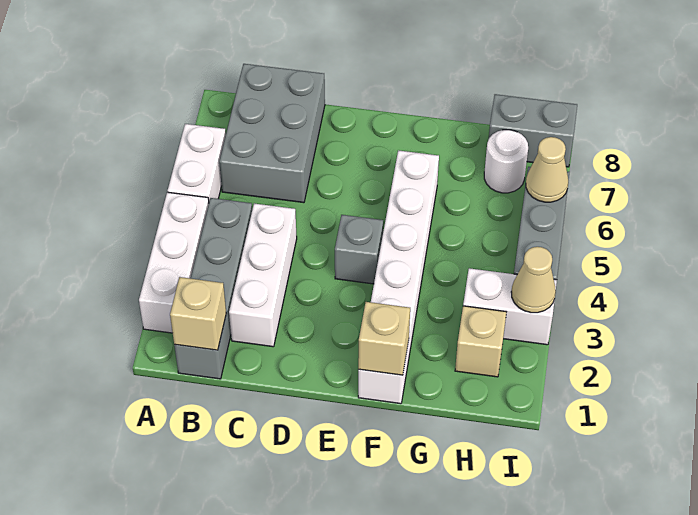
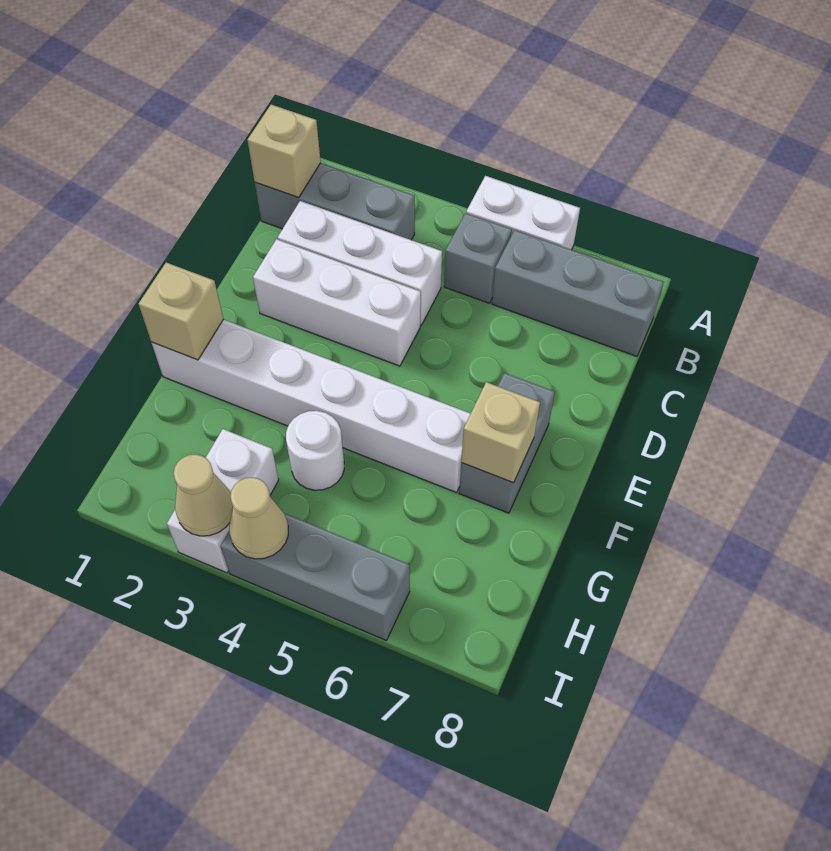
white 1x3 brick [139,192,209,333] -> white 1x3 brick moved to [253,239,421,366]
grey 1x4 brick [174,198,252,379] -> grey 1x3 brick [255,163,415,240]
grey 2x3 brick [219,64,325,203] -> grey 1x3 brick [492,230,664,356]
grey 1x1 brick [335,215,383,284] -> grey 1x1 brick moved to [444,213,512,303]
tan 1x1 brick [455,306,506,377] -> tan 1x1 brick moved to [461,382,540,483]
white 1x1 round brick [484,130,528,193] -> white 1x1 round brick moved to [286,411,344,490]
grey 1x2 brick [489,94,577,167] -> grey 1x2 brick moved to [459,373,555,513]
tan 1x1 cone [526,137,568,202] -> tan 1x1 cone moved to [229,477,288,559]

